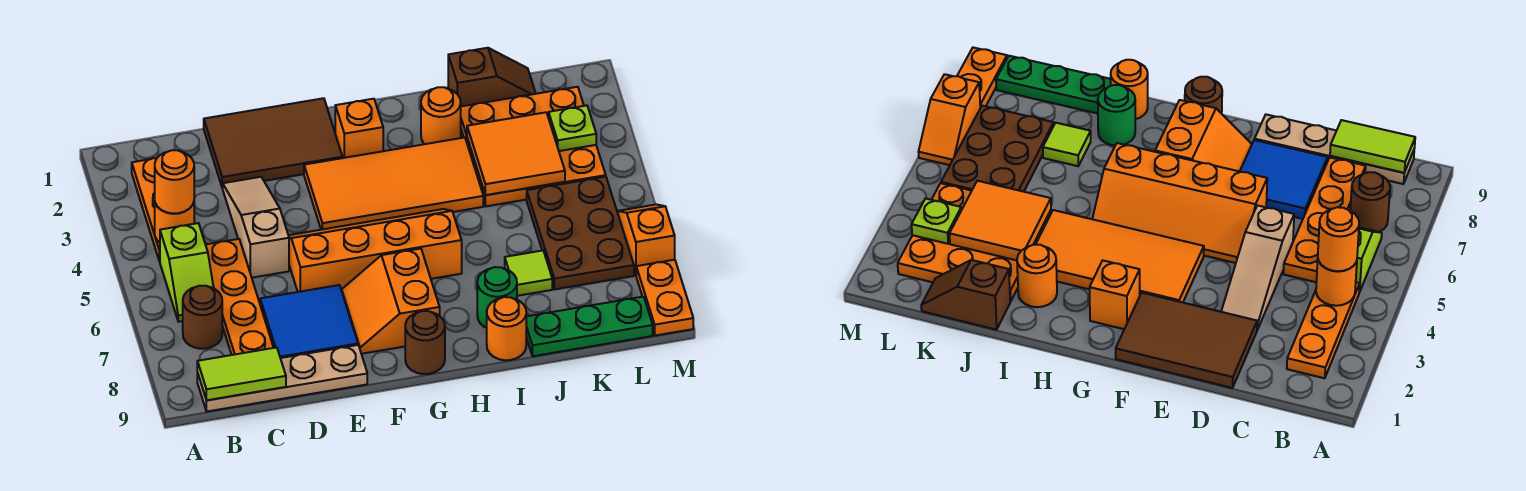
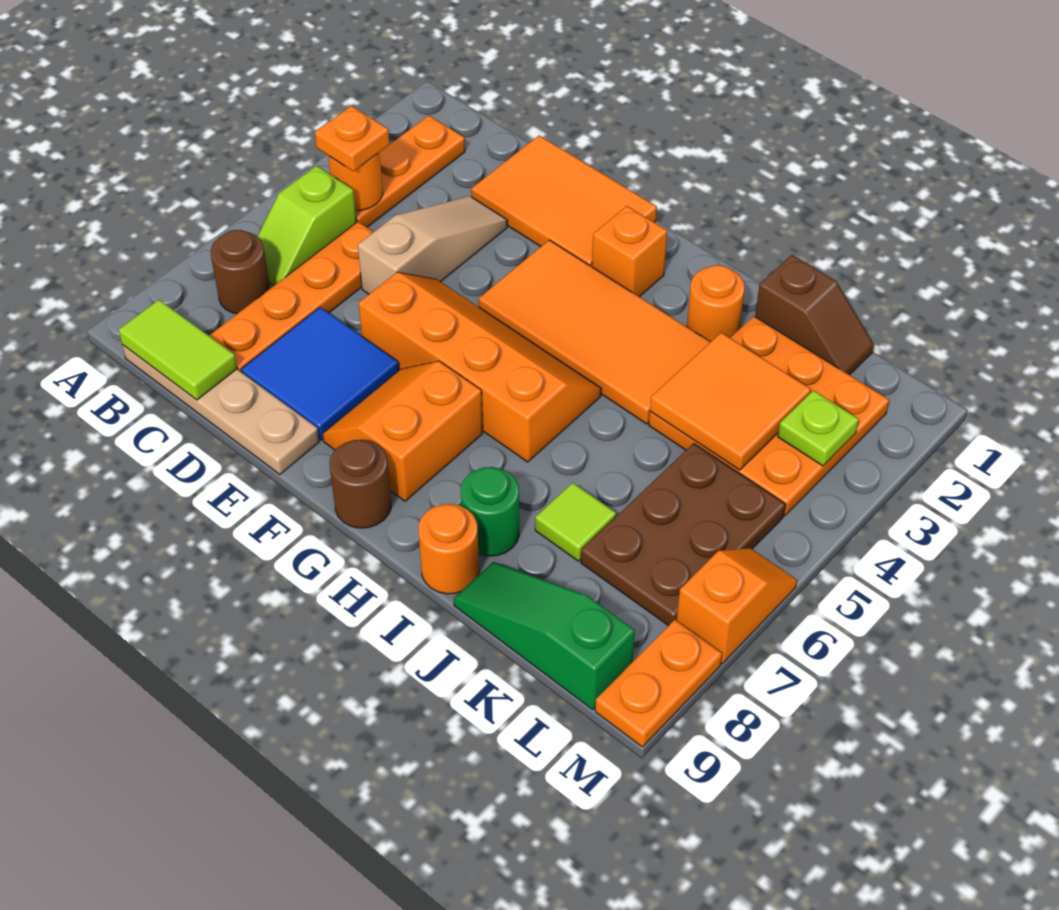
orange 1x1 round brick [155,150,194,214] -> orange 1x1 plate [315,106,390,171]
brown 2x3 tile [204,98,342,188] -> orange 2x3 tile [471,135,657,267]
green 1x3 plate [526,297,653,356] -> green 1x3 slope [454,562,635,710]

